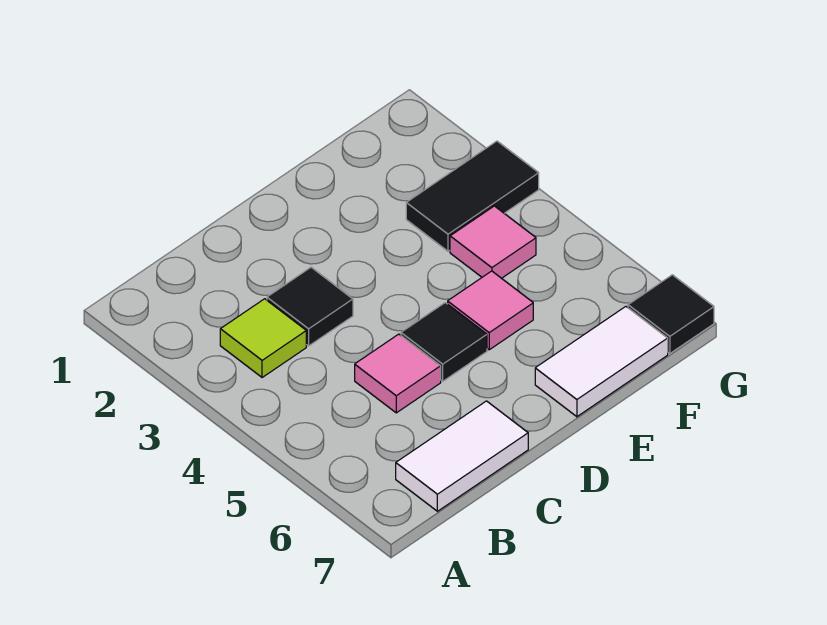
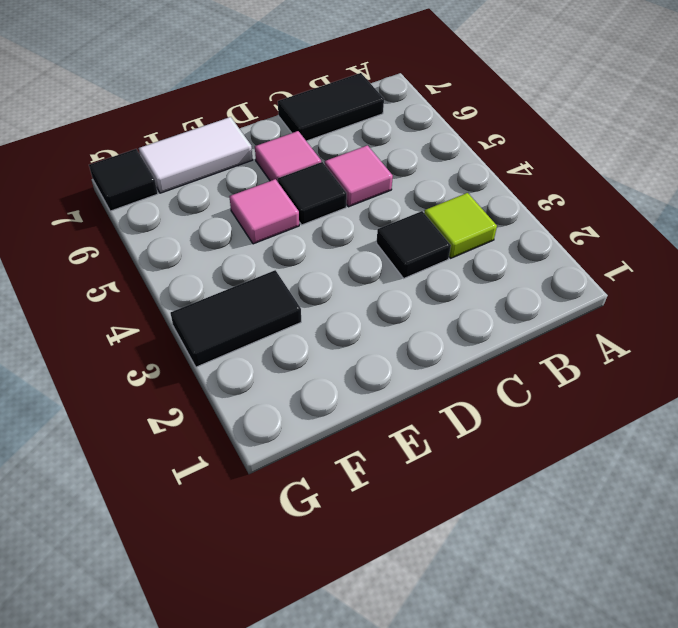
white 1x2 tile [396,401,528,511] -> black 1x2 tile [278,73,384,141]
pink 1x1 tile [450,206,536,278] -> pink 1x1 tile moved to [255,131,321,182]

